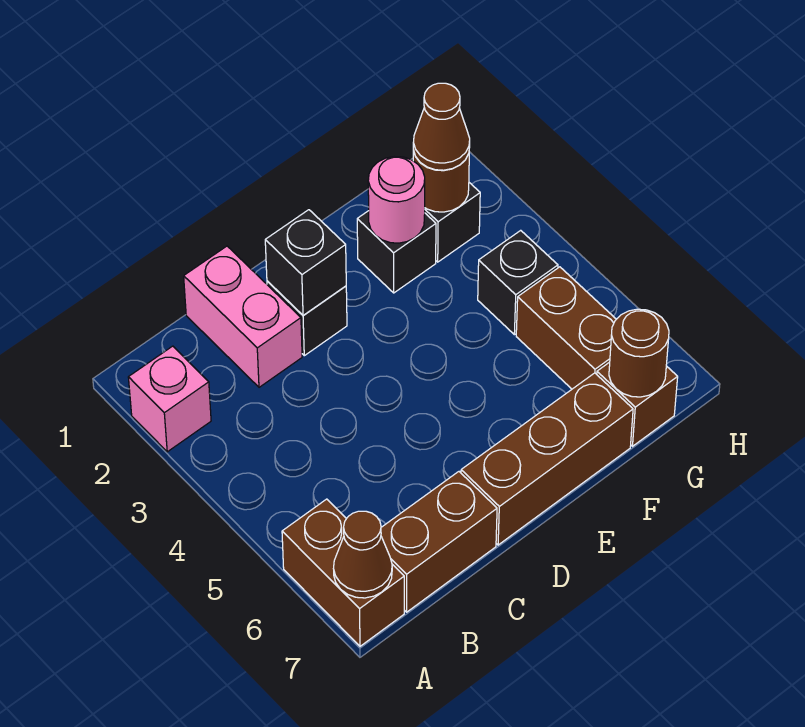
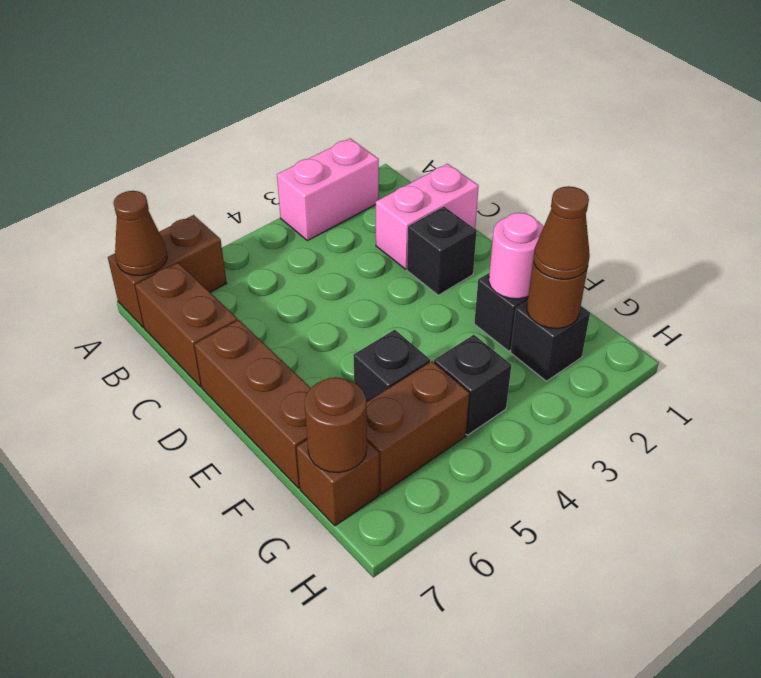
pink 1x1 brick [128,346,211,452] -> pink 1x2 brick [277,138,379,241]
black 1x1 brick [265,210,346,315] -> black 1x1 brick moved to [353,330,430,402]

